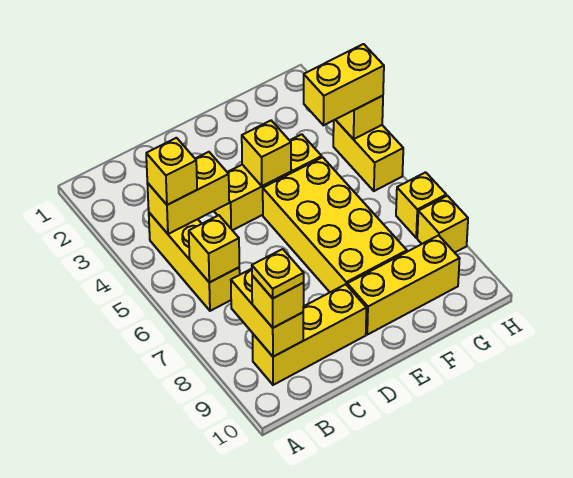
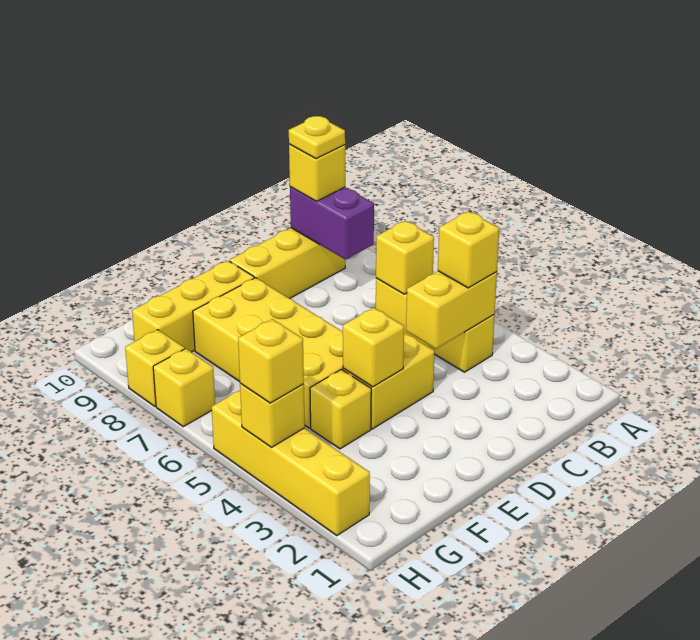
yellow 1x2 brick [231,269,303,357] -> purple 1x2 brick [290,187,374,260]
yellow 1x2 brick [304,44,384,125] -> yellow 1x1 brick [238,319,304,403]
yellow 1x2 brick [333,120,403,191] -> yellow 1x4 brick [212,391,370,536]

